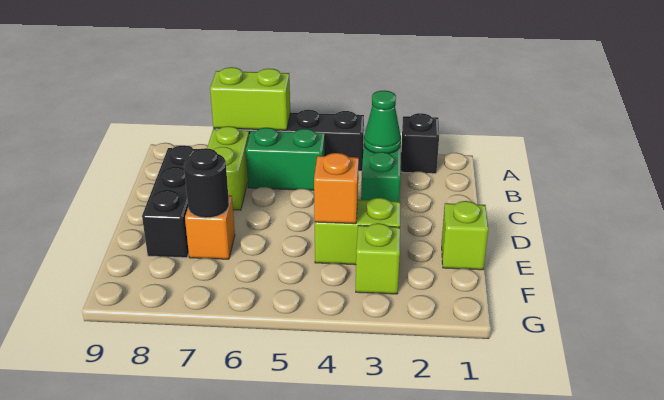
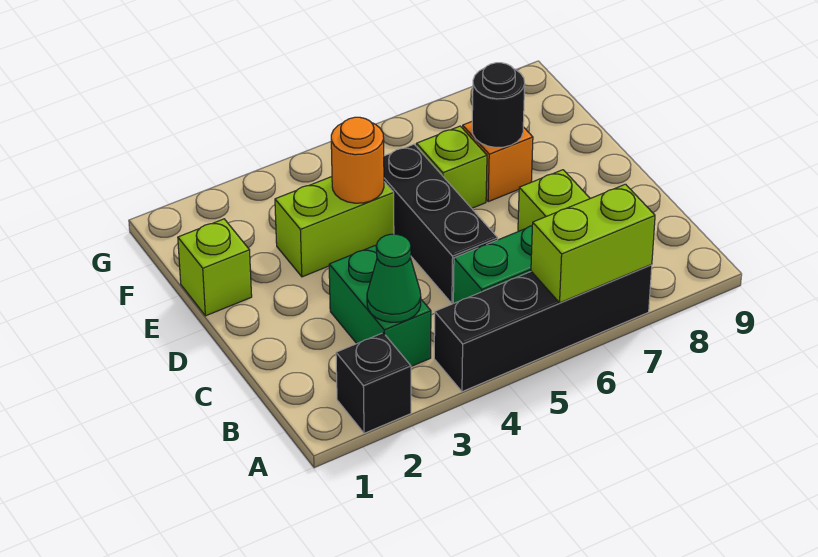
black 1x3 brick [142,145,198,258] -> black 1x3 brick moved to [384,144,498,304]
orange 1x1 brick [314,153,359,224] -> orange 1x1 round brick [331,117,384,203]
lime 1x1 brick [356,223,400,294] -> lime 1x1 brick moved to [416,126,487,208]

